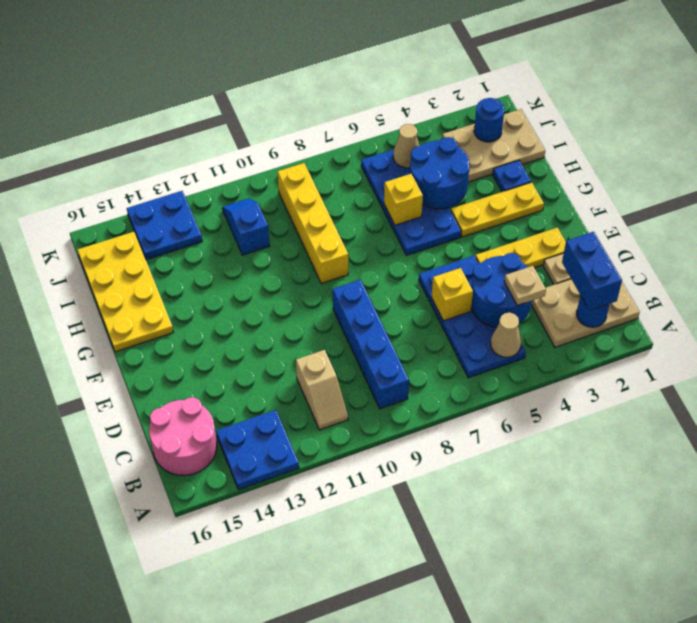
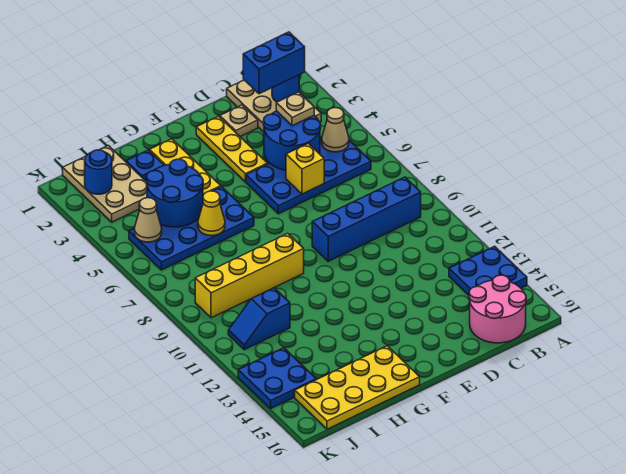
tan 1x2 slope [296,350,348,430] -> none
yellow 1x1 brick [384,174,423,225] -> yellow 1x1 cone [198,191,225,236]

